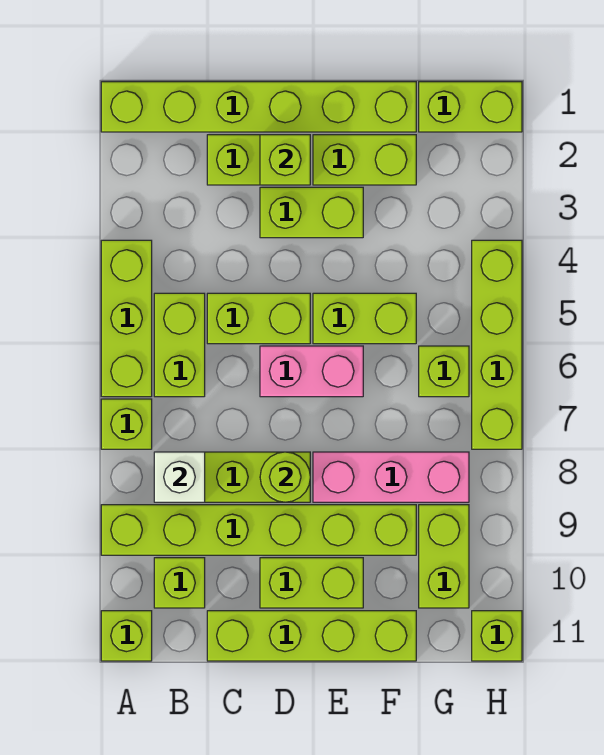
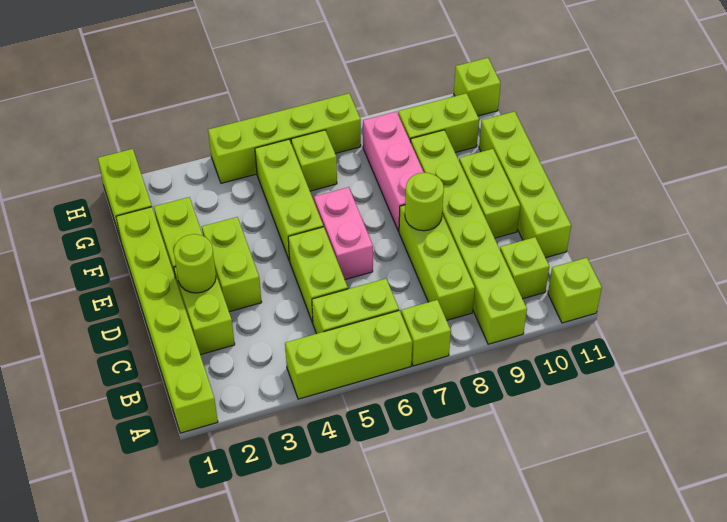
white 1x1 brick [154,452,205,502] -> none
lime 1x1 brick [260,135,310,185] -> lime 1x1 round brick [174,234,216,293]
lime 1x2 brick [313,293,416,344] -> lime 1x3 brick [255,139,323,261]

